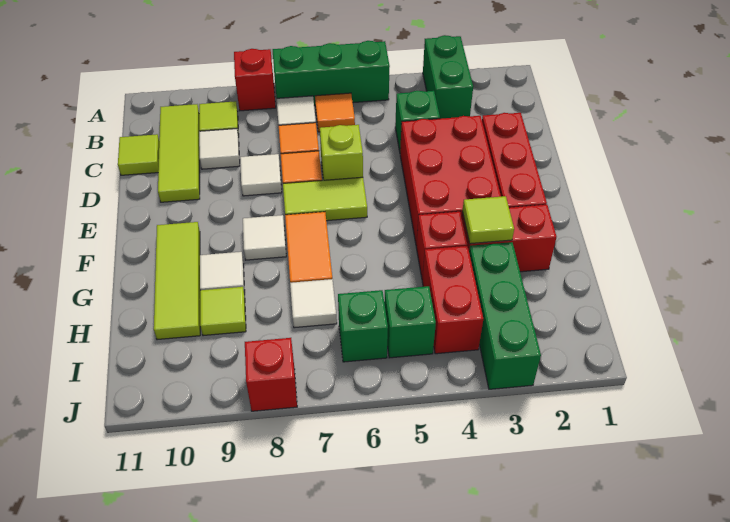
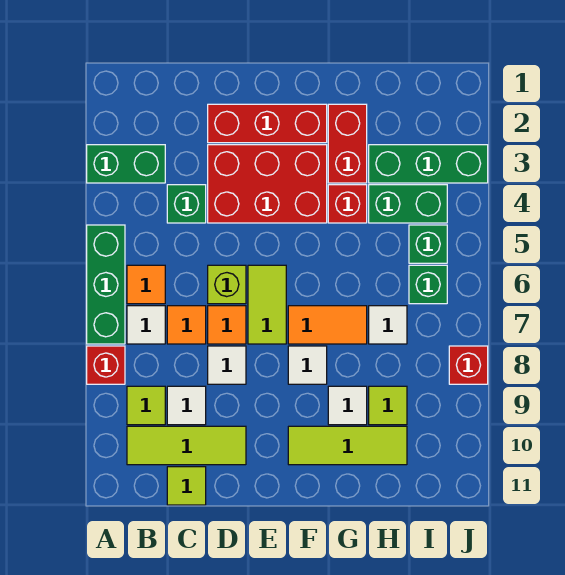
lime 1x1 tile [462,196,514,244] -> none
red 1x2 brick [422,246,483,354] -> green 1x2 brick [369,185,447,223]

